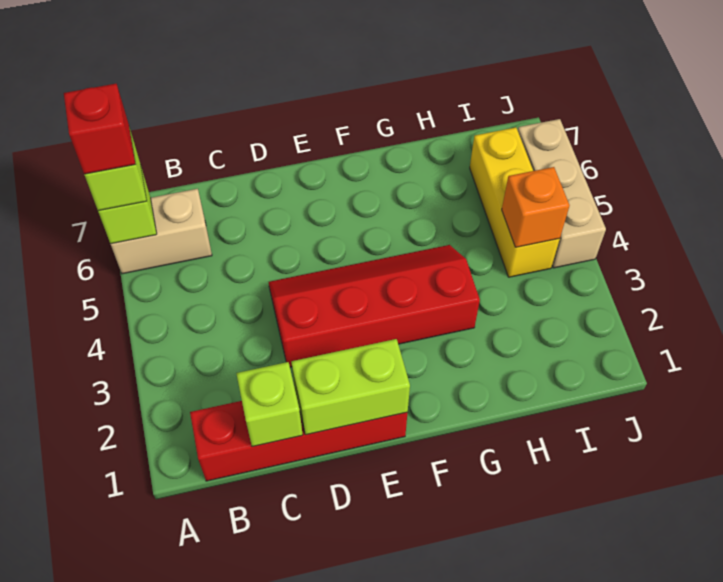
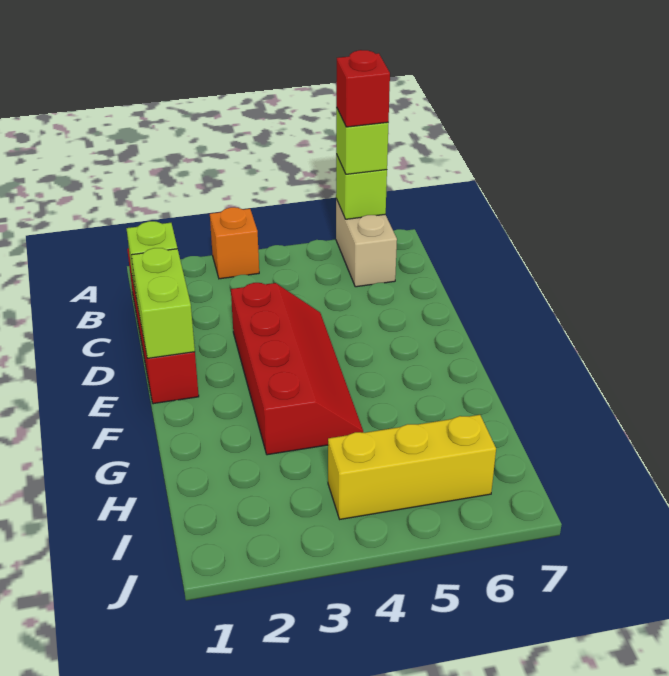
orange 1x1 brick [502,167,570,247] -> orange 1x1 brick moved to [210,207,259,279]
tan 1x3 brick [518,119,606,268] -> none

